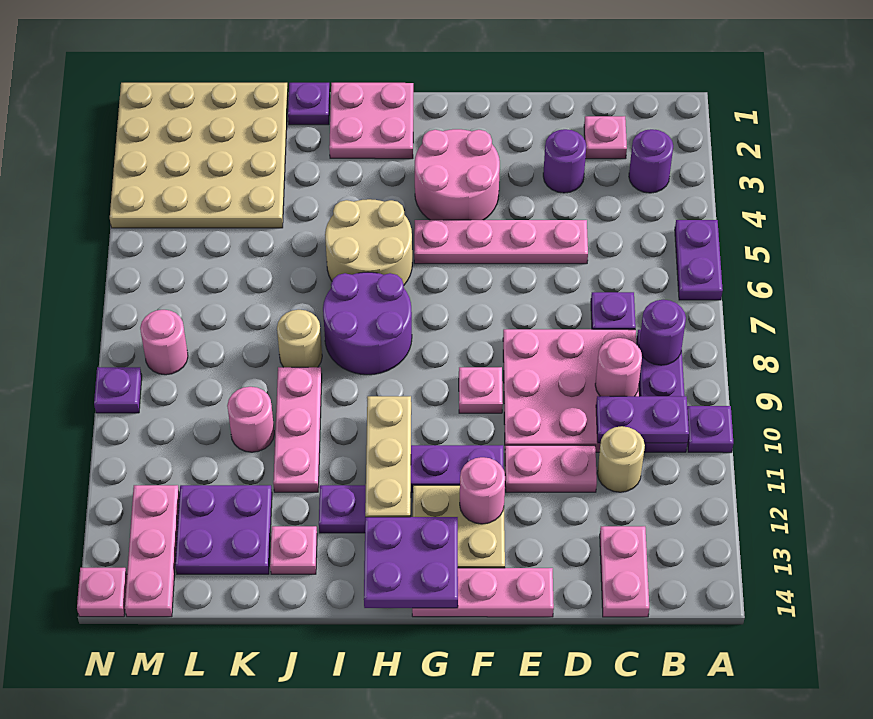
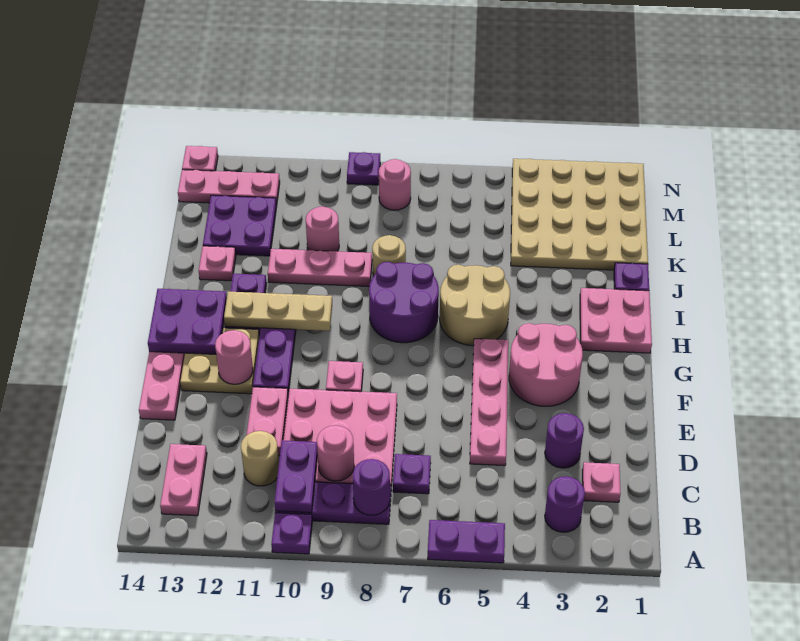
pink 1x2 plate [600,526,649,617] -> pink 1x2 plate turned to [160,444,207,516]

